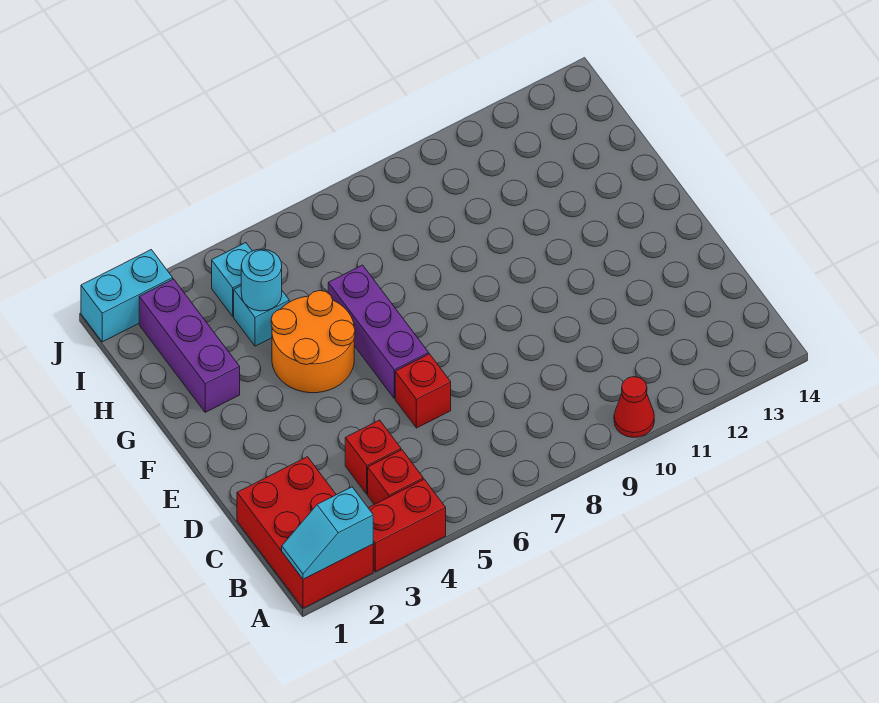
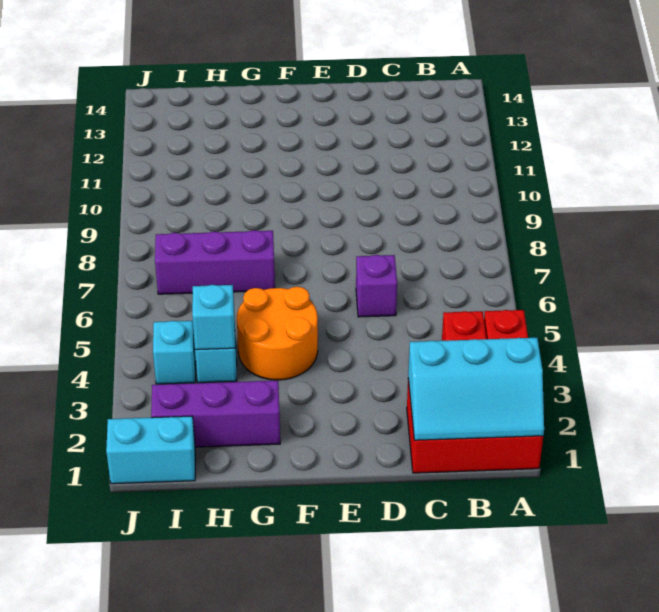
cyan 1x2 slope [282,487,373,579] -> cyan 2x3 slope [408,338,544,440]
red 1x1 cone [614,377,654,437] -> none
red 1x1 brick [345,420,401,494] -> none
red 1x1 brick [395,354,451,428] -> purple 1x1 brick [356,255,397,317]
purple 1x3 brick [328,265,429,398] -> purple 1x3 brick moved to [155,230,275,294]
cyan 1x1 round brick [241,249,282,311] -> cyan 1x1 brick [192,285,235,350]
cyan 1x2 brick [81,250,173,342] -> cyan 1x2 brick turned to [106,416,195,484]

